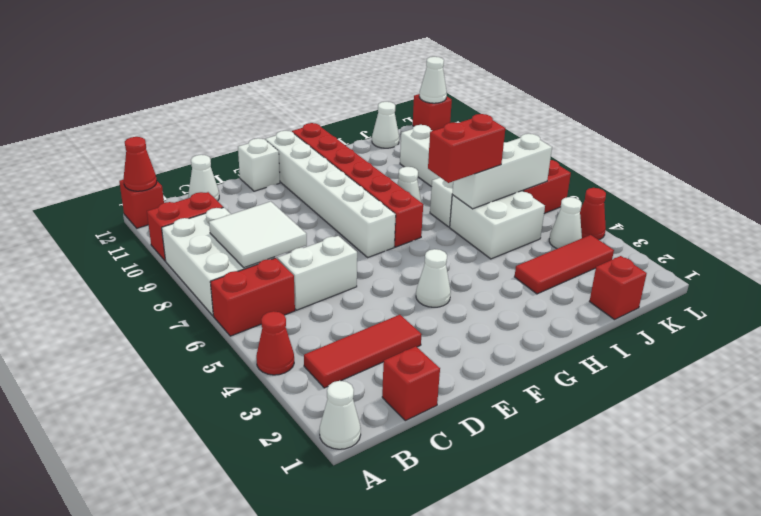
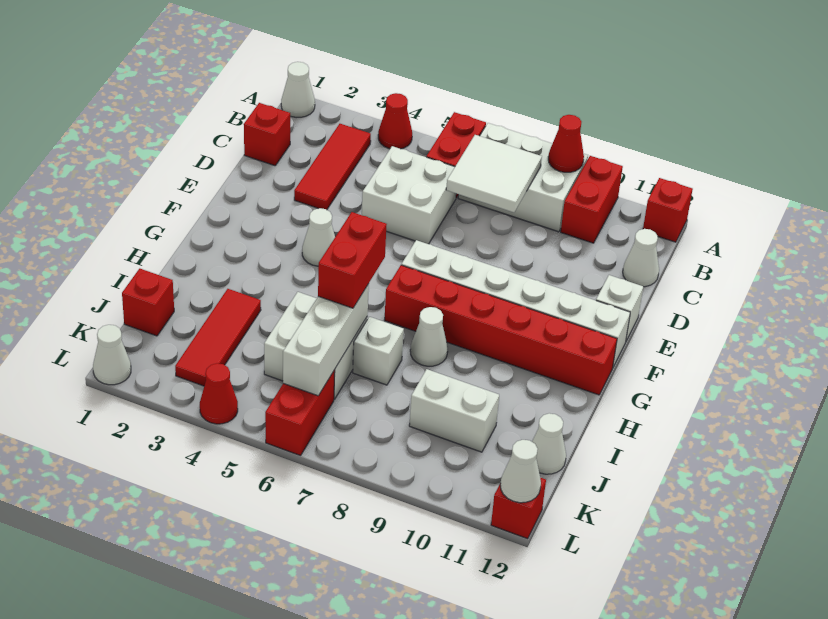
red 1x1 cone [123,137,157,191] -> red 1x1 cone moved to [548,115,584,172]
white 1x2 brick [277,236,357,310] -> white 2x2 brick [362,146,456,244]
white 1x1 cone [549,197,582,249] -> white 1x1 cone moved to [93,325,131,385]

